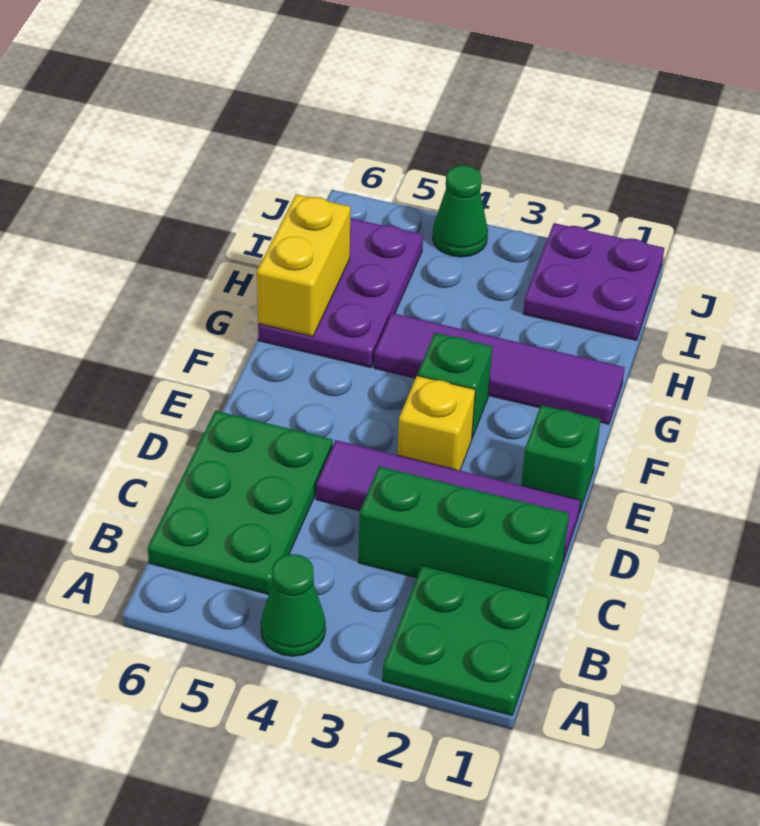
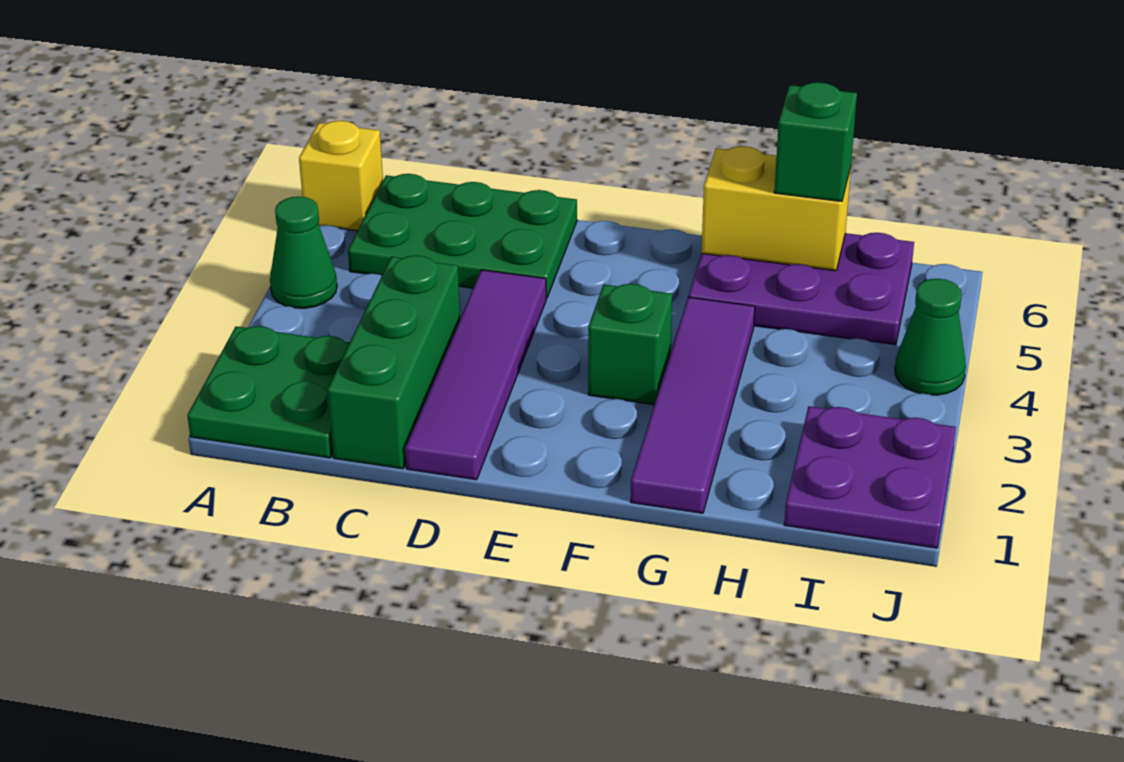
green 1x1 brick [521,405,601,513] -> green 1x1 brick moved to [774,82,857,201]
yellow 1x1 brick [397,376,475,470] -> yellow 1x1 brick moved to [299,121,383,231]

